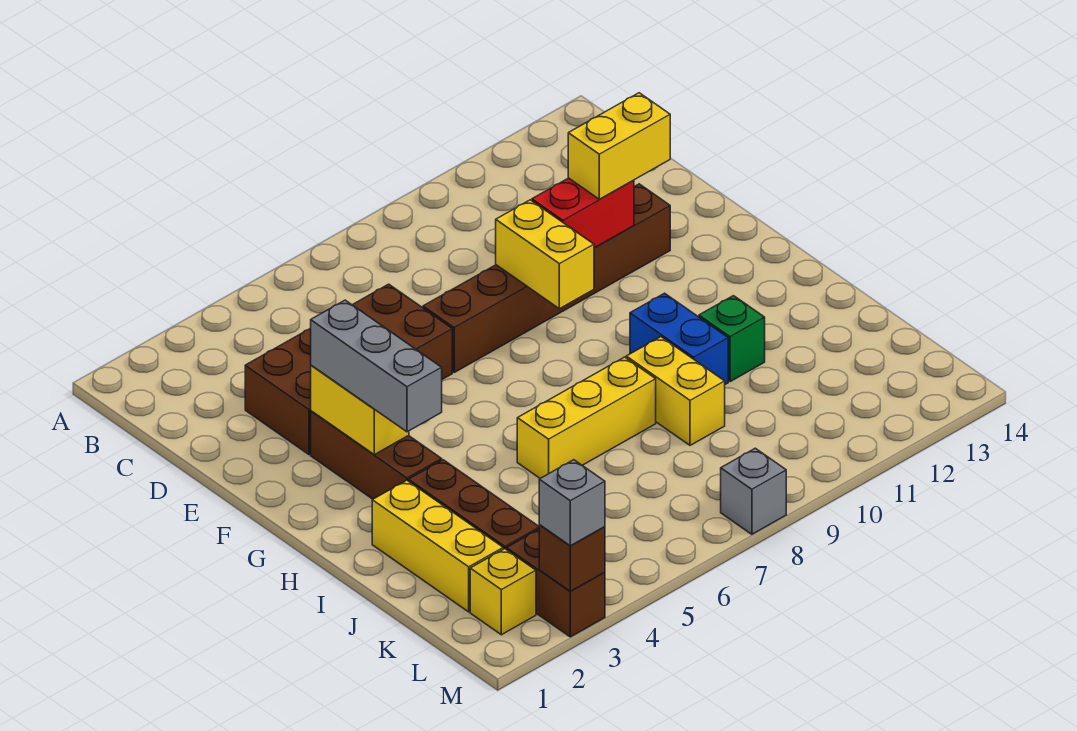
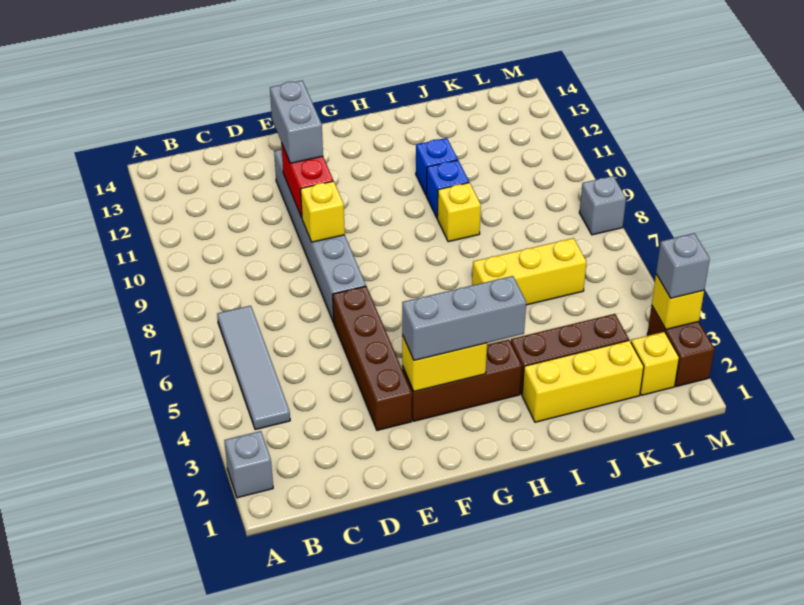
none -> grey 1x1 brick [224,431,273,498]
none -> grey 1x4 tile [217,306,290,430]
brown 2x4 brick [245,284,452,455] -> brown 1x4 brick [333,286,412,430]
brown 1x6 brick [423,184,670,372] -> grey 1x6 brick [274,149,366,322]
yellow 1x2 brick [496,200,594,309] -> yellow 1x1 brick [301,181,345,242]
yellow 1x2 brick [568,93,670,199] -> grey 1x2 brick [270,81,323,163]
blue 1x2 brick [630,293,728,384] -> blue 1x1 brick [427,160,469,218]
yellow 1x3 brick [517,357,656,478] -> yellow 1x3 brick turned to [472,238,587,305]
yellow 1x2 brick [626,337,725,445] -> yellow 1x1 brick [437,183,481,242]
green 1x1 brick [699,296,765,382] -> blue 1x1 brick [416,138,458,196]
brown 1x2 brick [507,530,605,637] -> brown 1x2 brick turned to [647,305,714,387]
brown 1x1 brick [539,525,605,591] -> yellow 1x1 brick [652,274,704,329]

